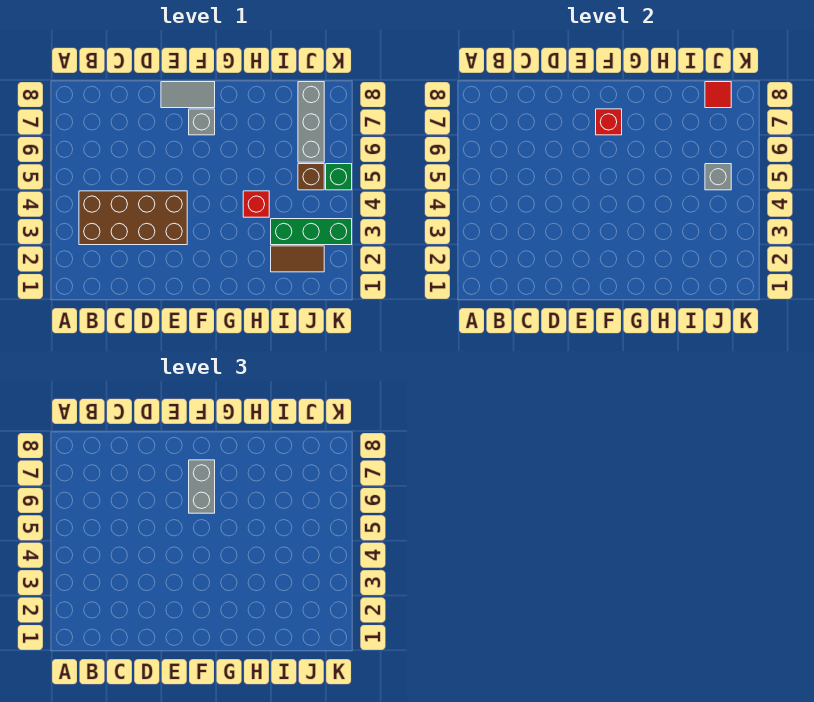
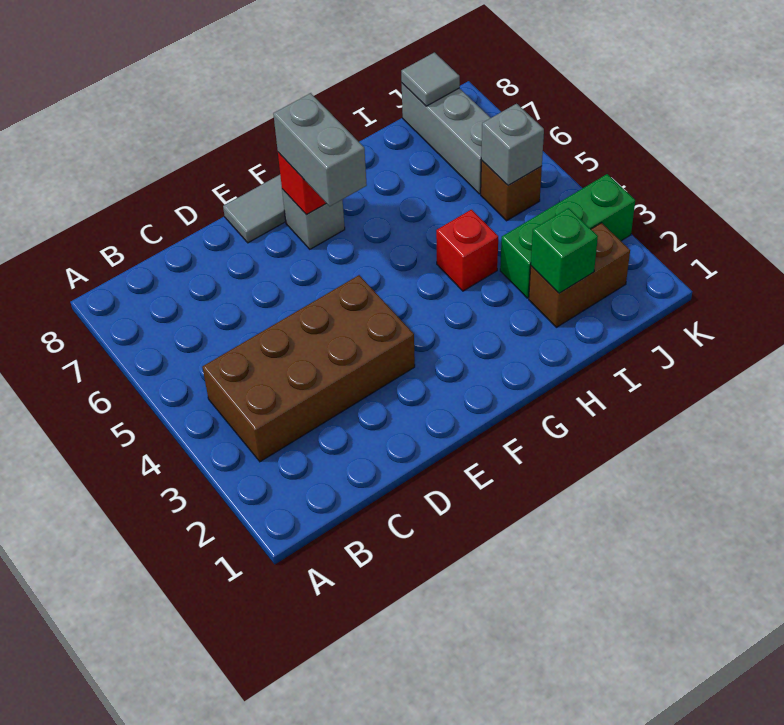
brown 1x2 tile [271,246,324,272] -> brown 1x2 brick [529,223,630,327]
red 1x1 tile [705,82,731,108] -> grey 1x1 tile [401,52,460,106]
green 1x1 brick [326,164,352,190] -> green 1x1 brick moved to [531,208,598,293]

